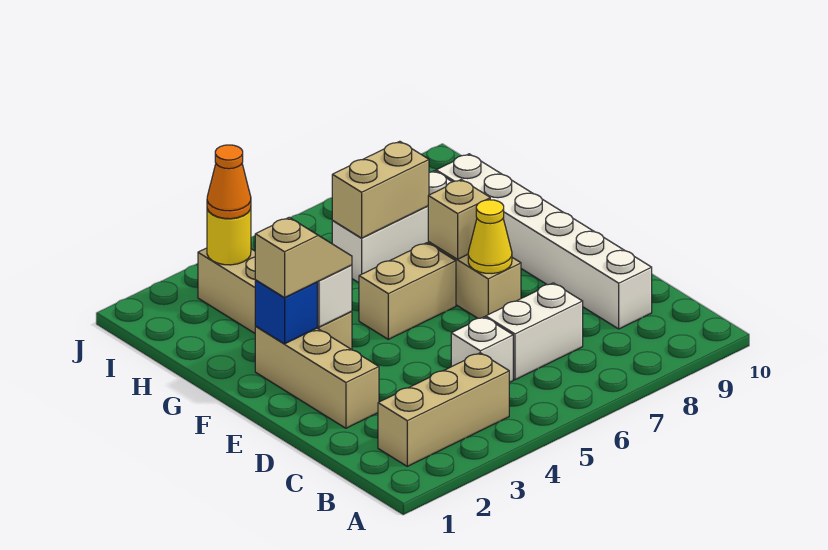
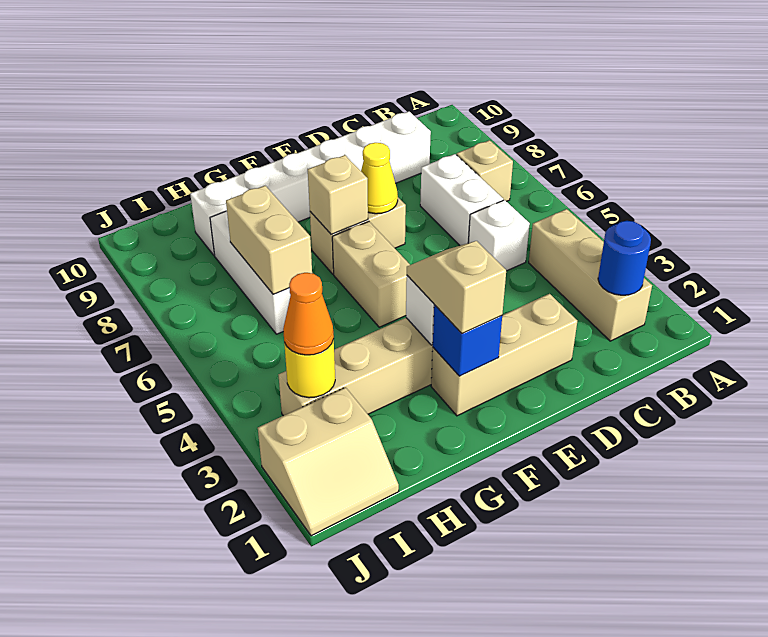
none -> blue 1x1 round brick [598,221,651,295]
none -> tan 1x1 brick [457,140,513,201]
none -> tan 2x2 slope [258,387,399,536]

